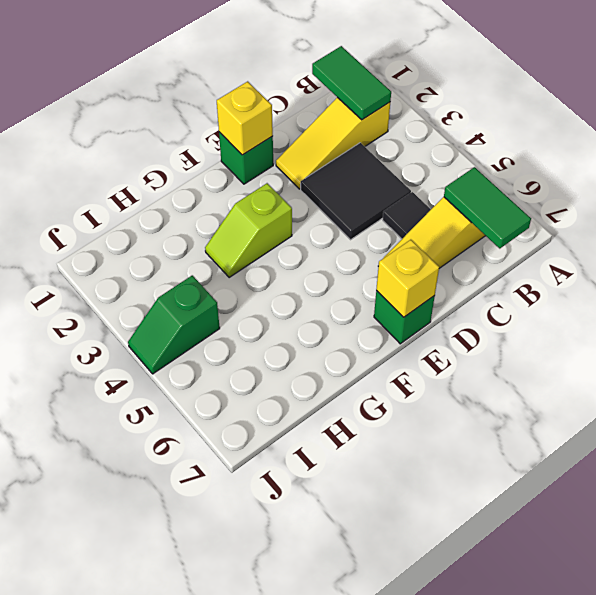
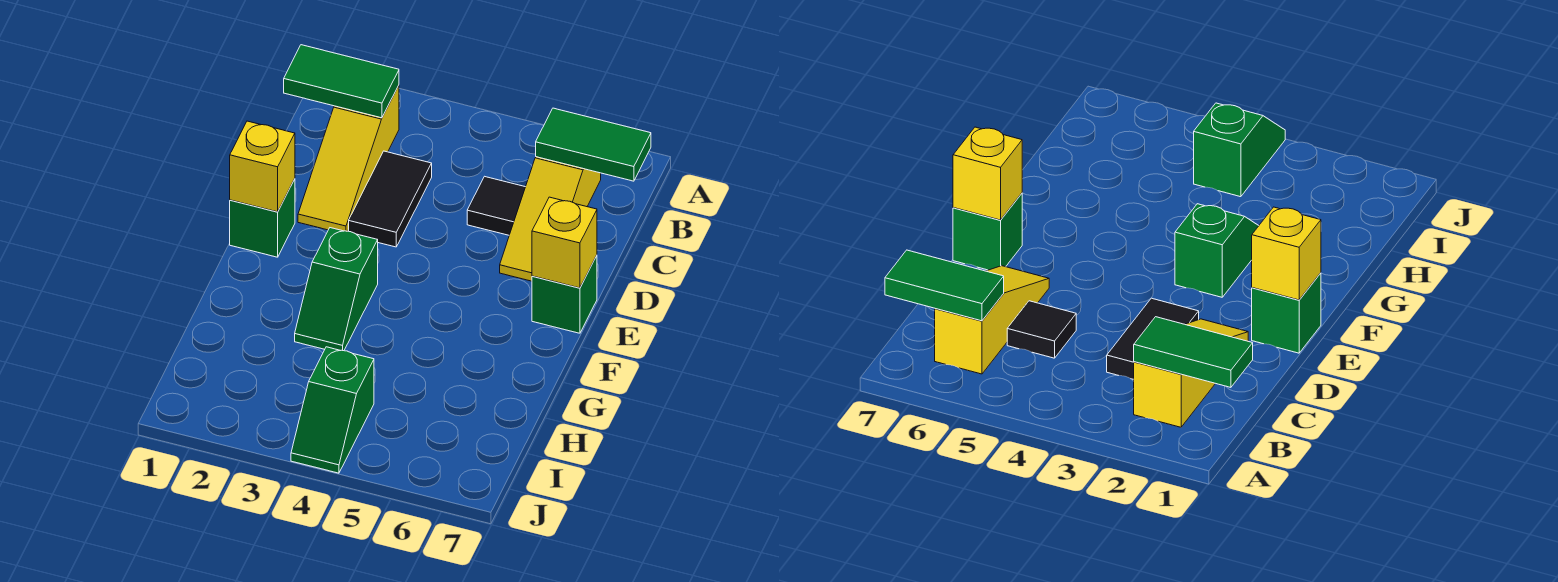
black 2x2 tile [301,143,411,240] -> black 1x2 tile [349,151,432,247]
lime 1x2 slope [205,183,292,277] -> green 1x2 slope [295,228,378,351]

